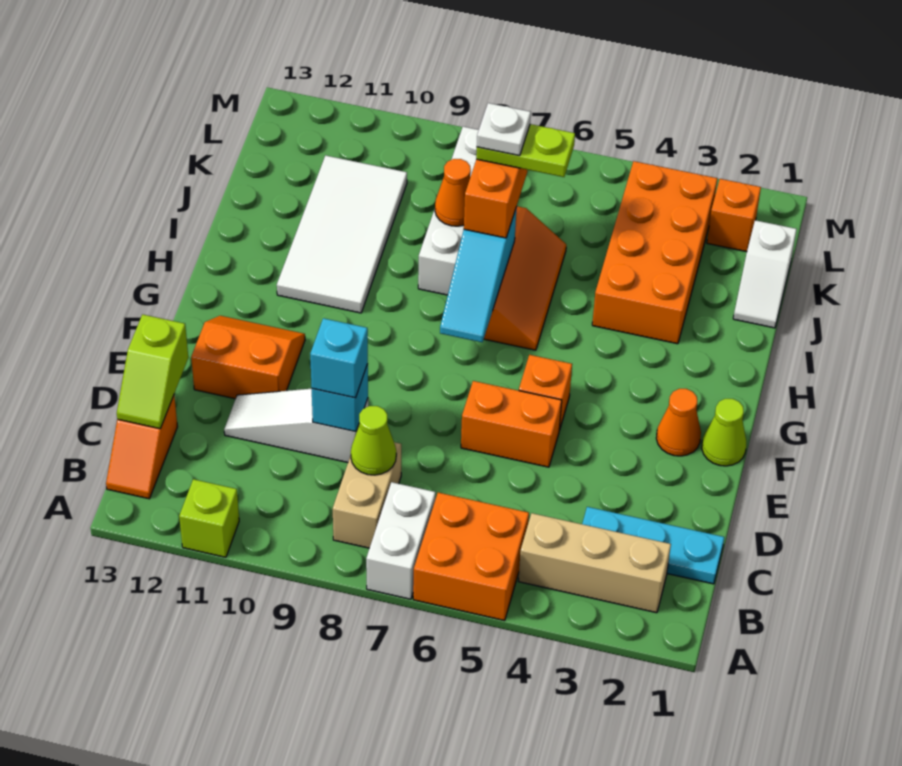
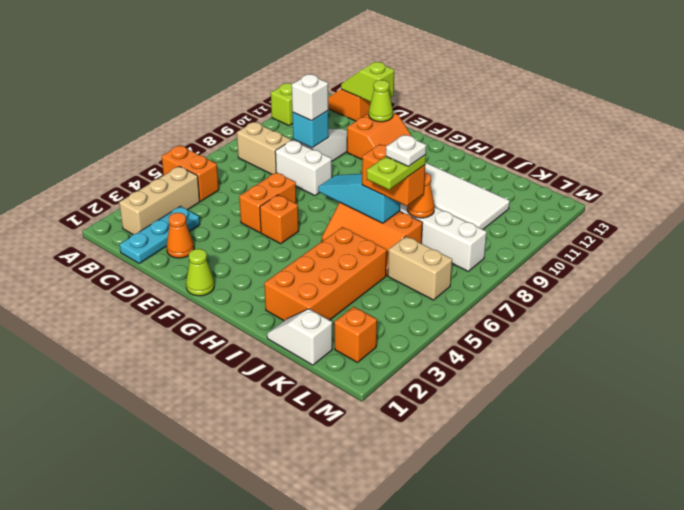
orange 2x2 brick [413,493,529,621] -> orange 1x2 brick [162,145,219,201]
white 1x2 brick [366,482,435,599] -> white 1x2 brick moved to [275,140,332,196]
lime 1x1 cone [351,406,396,475] -> lime 1x1 cone moved to [369,80,393,122]
cyan 1x1 brick [310,318,368,398] -> white 1x1 brick [292,74,328,121]
orange 1x1 cone [656,389,701,456] -> orange 1x1 cone moved to [167,213,194,258]
orange 2x4 brick [592,161,718,344] -> orange 2x4 brick turned to [264,227,387,321]
none -> tan 1x2 brick [388,236,452,300]

